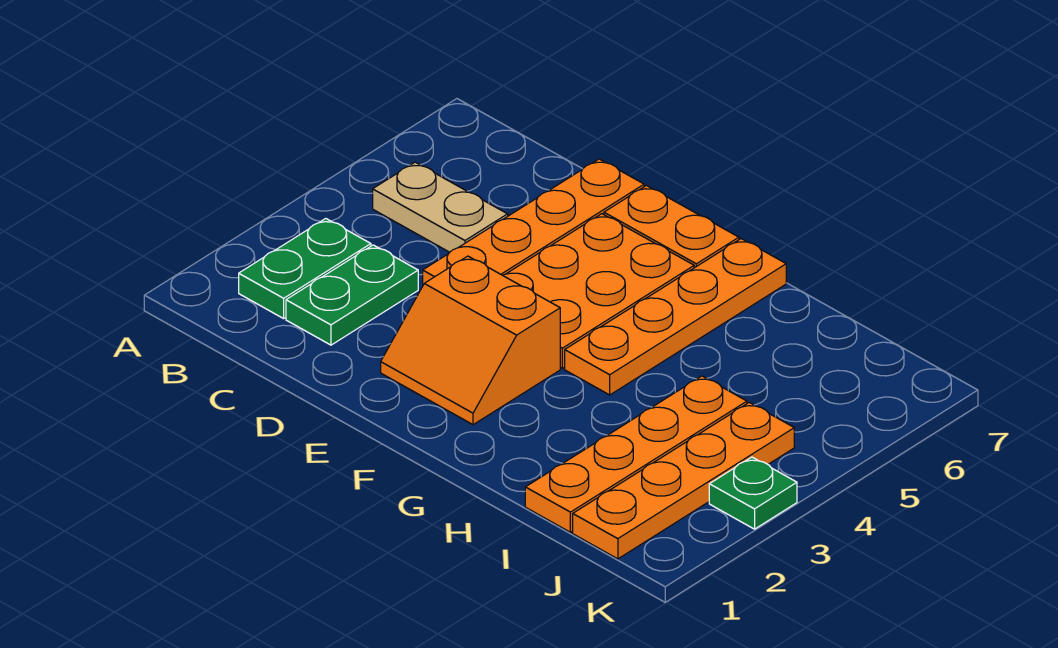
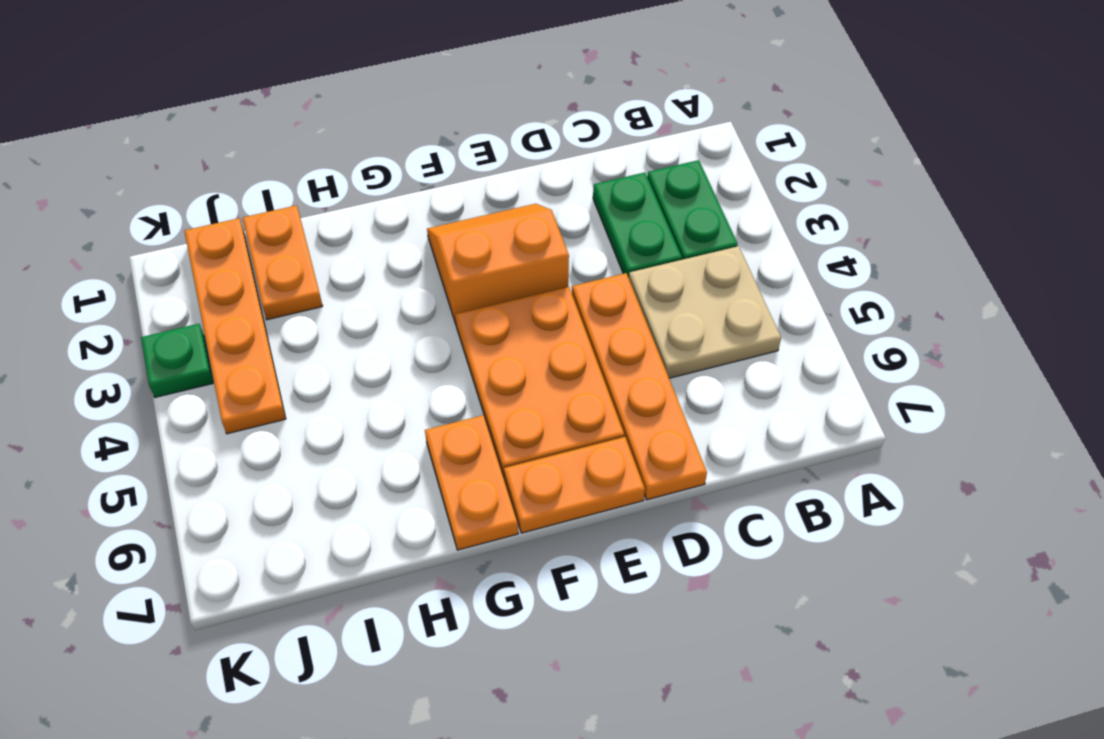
tan 1x2 plate [373,162,508,252] -> tan 2x2 plate [629,246,781,378]
orange 1x4 plate [565,239,786,395] -> orange 1x2 plate [425,415,518,550]
orange 1x4 plate [525,376,747,532] -> orange 1x2 plate [243,205,322,320]

